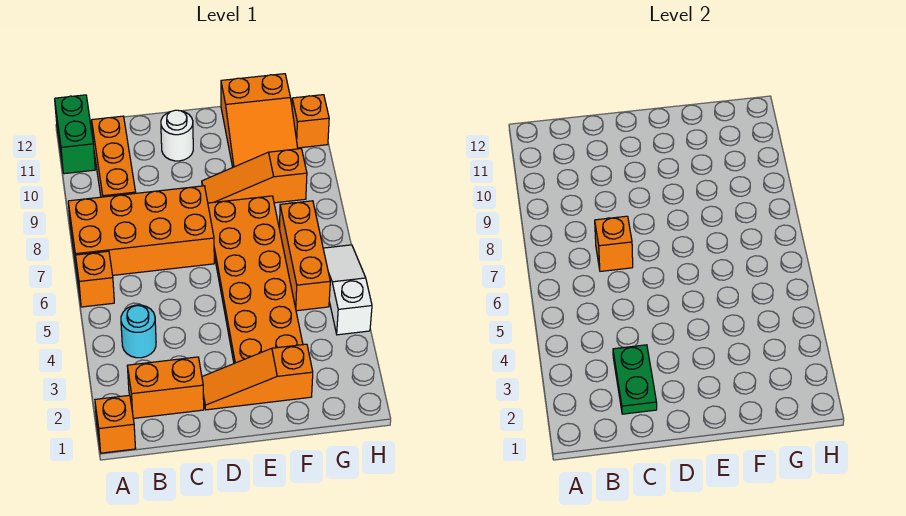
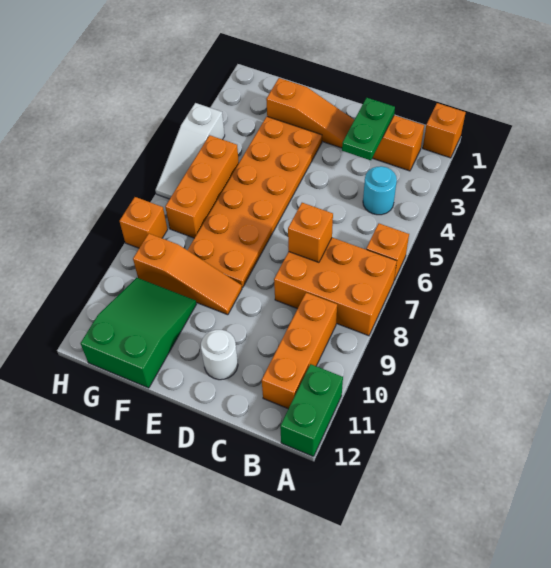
orange 2x4 brick [68,186,214,275] -> orange 2x3 brick [274,238,397,336]
orange 2x3 slope [221,74,298,167] -> green 2x3 slope [81,278,196,388]
orange 1x1 brick [292,95,329,148] -> orange 1x1 brick moved to [120,197,168,248]

